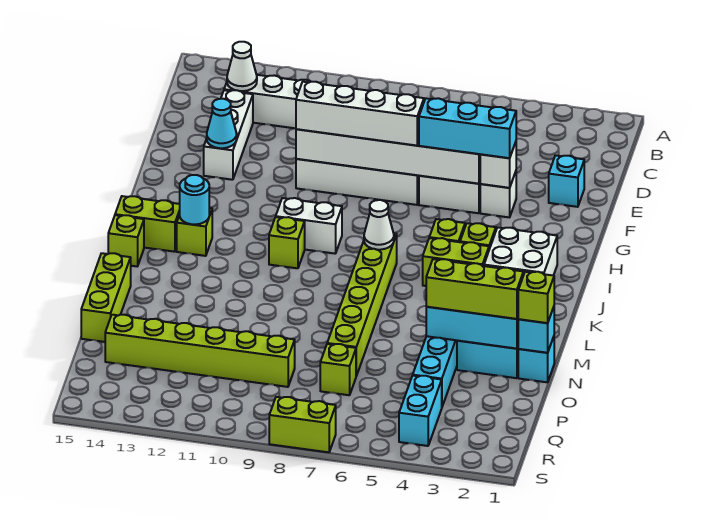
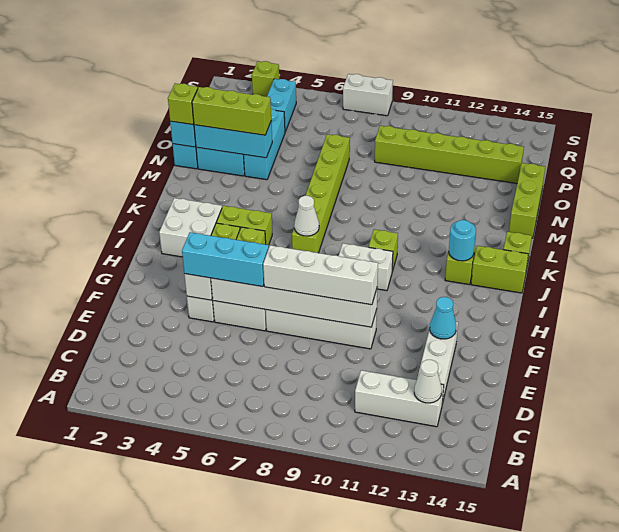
cyan 1x1 brick [549,155,584,207] -> none
lime 1x1 brick [320,344,356,395] -> lime 1x1 brick moved to [252,61,279,97]
lime 1x2 brick [269,397,336,452] -> white 1x2 brick [343,74,393,116]

